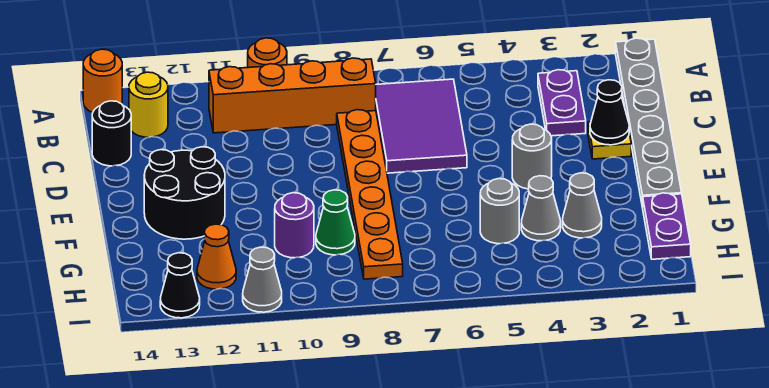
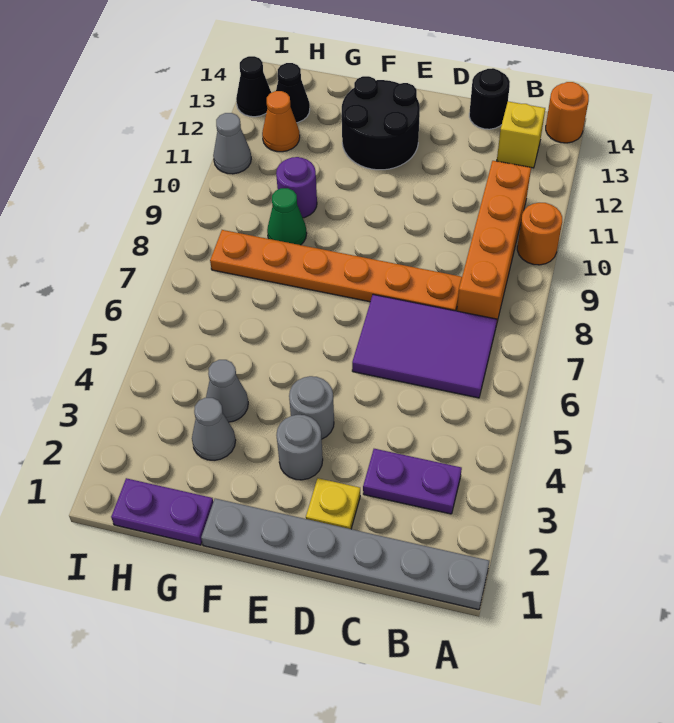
yellow 1x1 round brick [129,72,168,137] -> yellow 1x1 brick [497,102,545,168]
black 1x1 cone [590,80,629,145] -> black 1x1 cone moved to [276,63,310,123]
grey 1x1 round brick [480,179,519,244] -> grey 1x1 round brick moved to [276,415,323,480]

